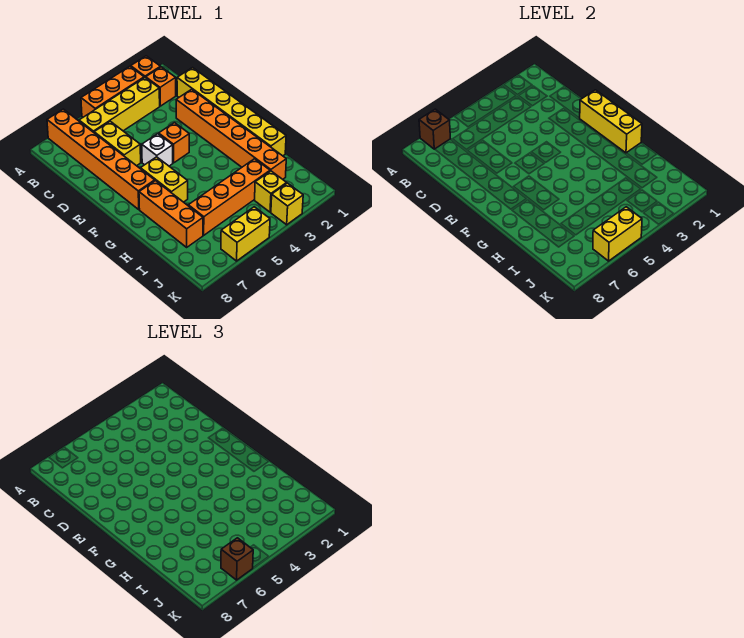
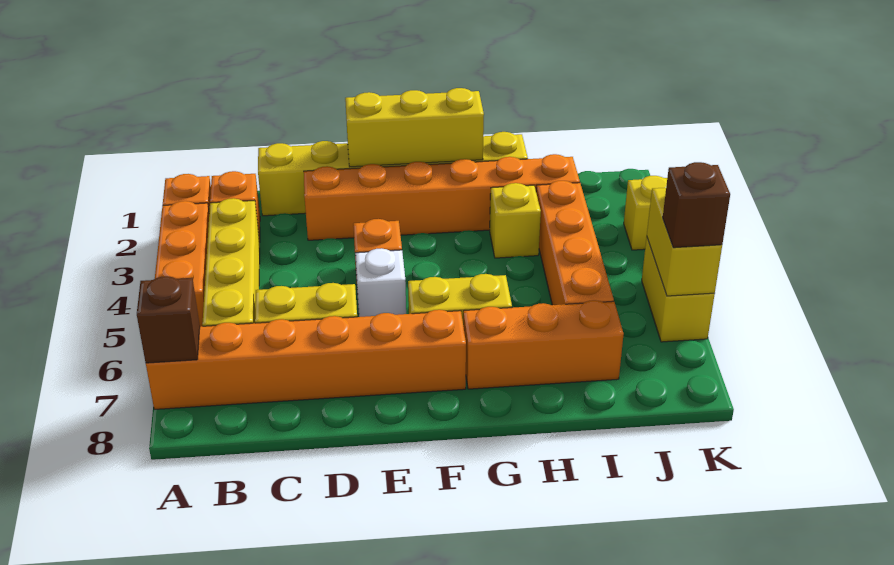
yellow 1x1 brick [255,171,287,212] -> yellow 1x1 brick moved to [490,183,541,258]

